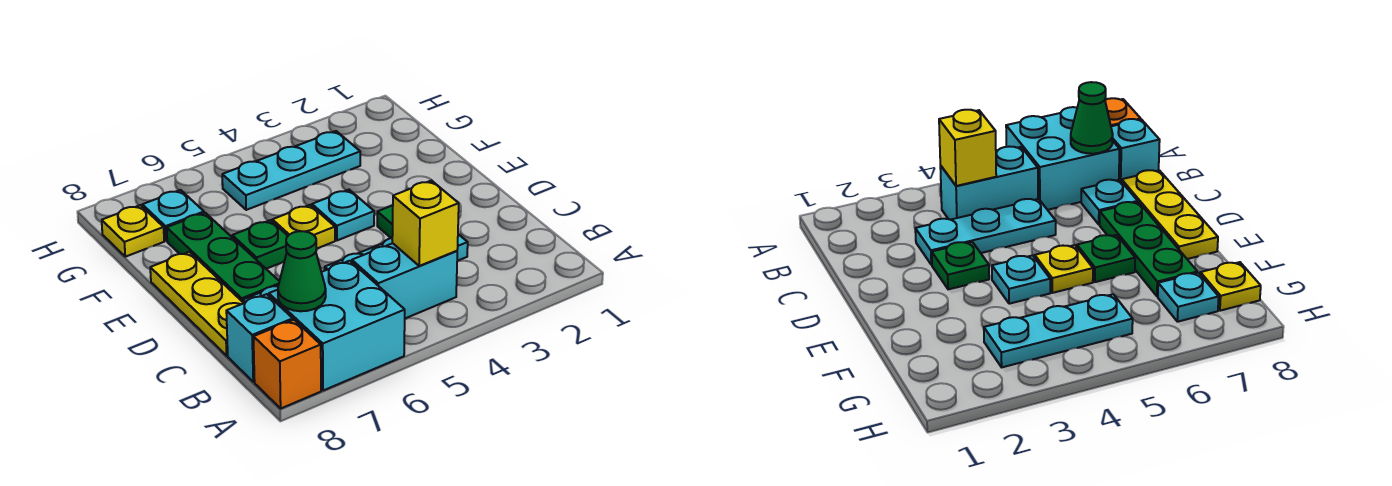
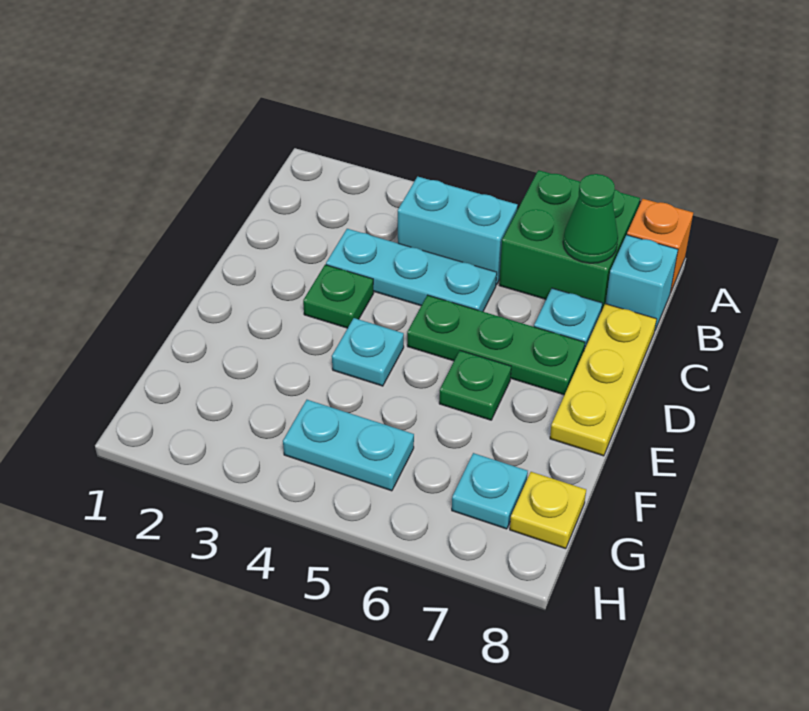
cyan 2x2 brick [269,261,405,391] -> green 2x2 brick [499,170,640,311]
yellow 1x1 brick [392,180,459,266] -> none
green 1x3 plate [167,213,279,302] -> green 1x3 plate turned to [407,295,585,395]
yellow 1x1 plate [272,205,335,249] -> none
cyan 1x3 plate [222,131,360,210] -> cyan 1x2 plate [283,400,414,491]

